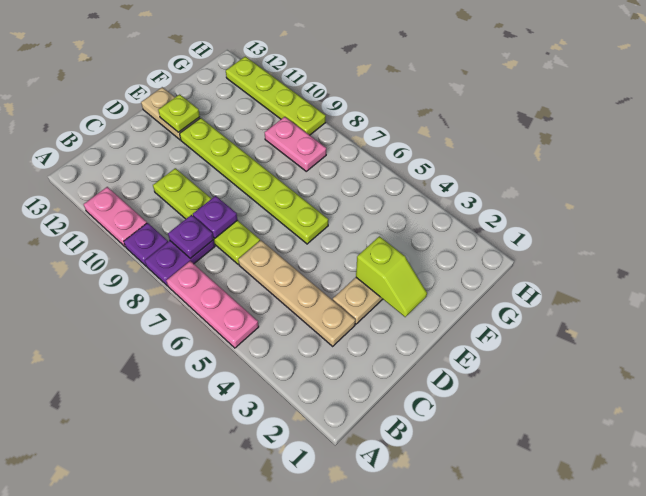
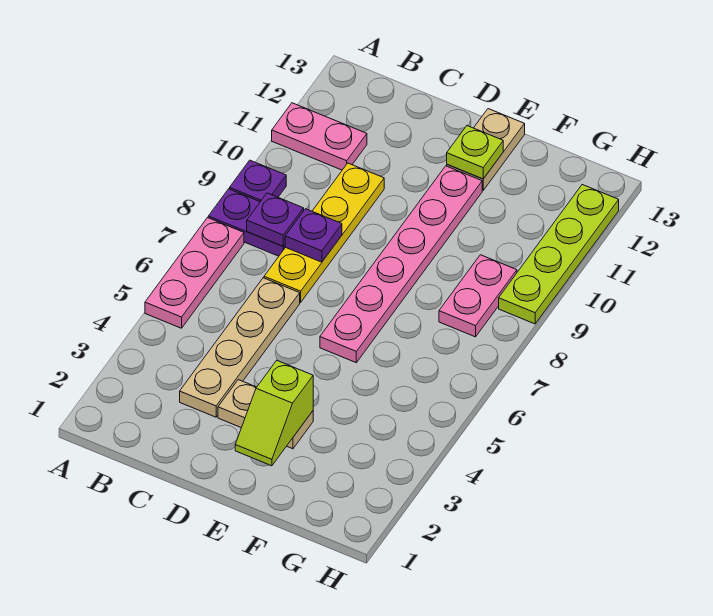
pink 1x2 plate [84,187,147,247] -> pink 1x2 plate turned to [272,103,367,170]
lime 1x4 plate [153,168,260,264] -> yellow 1x4 plate [264,163,384,302]
lime 1x6 plate [180,118,328,244] -> pink 1x6 plate [320,166,482,363]

